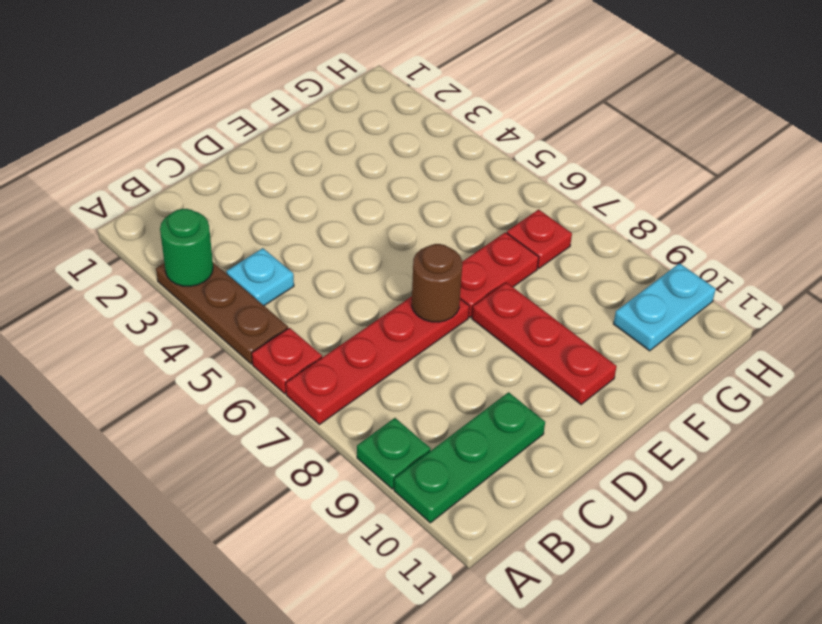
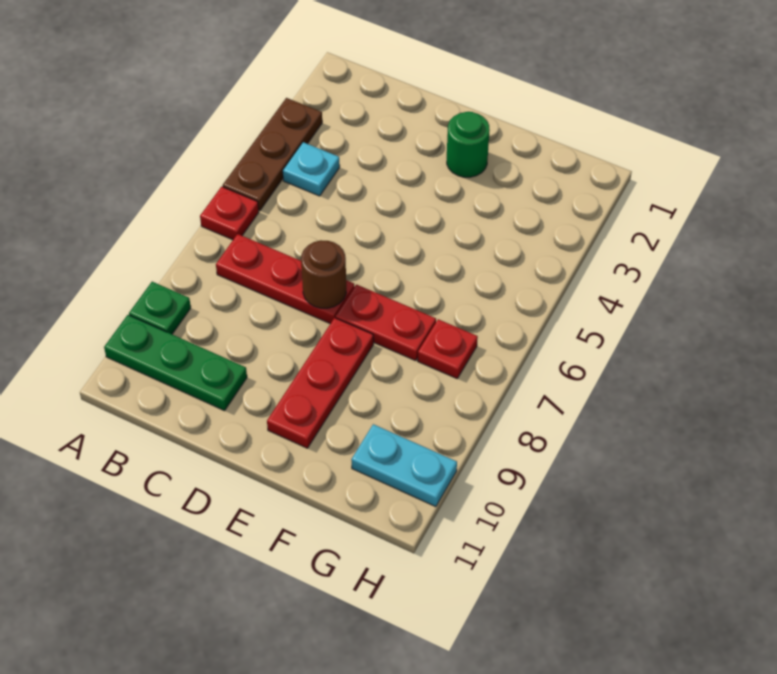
green 1x1 round brick [160,209,213,286] -> green 1x1 round brick moved to [447,112,490,177]
red 1x4 plate [286,296,469,425] -> red 1x3 plate [216,234,354,324]

